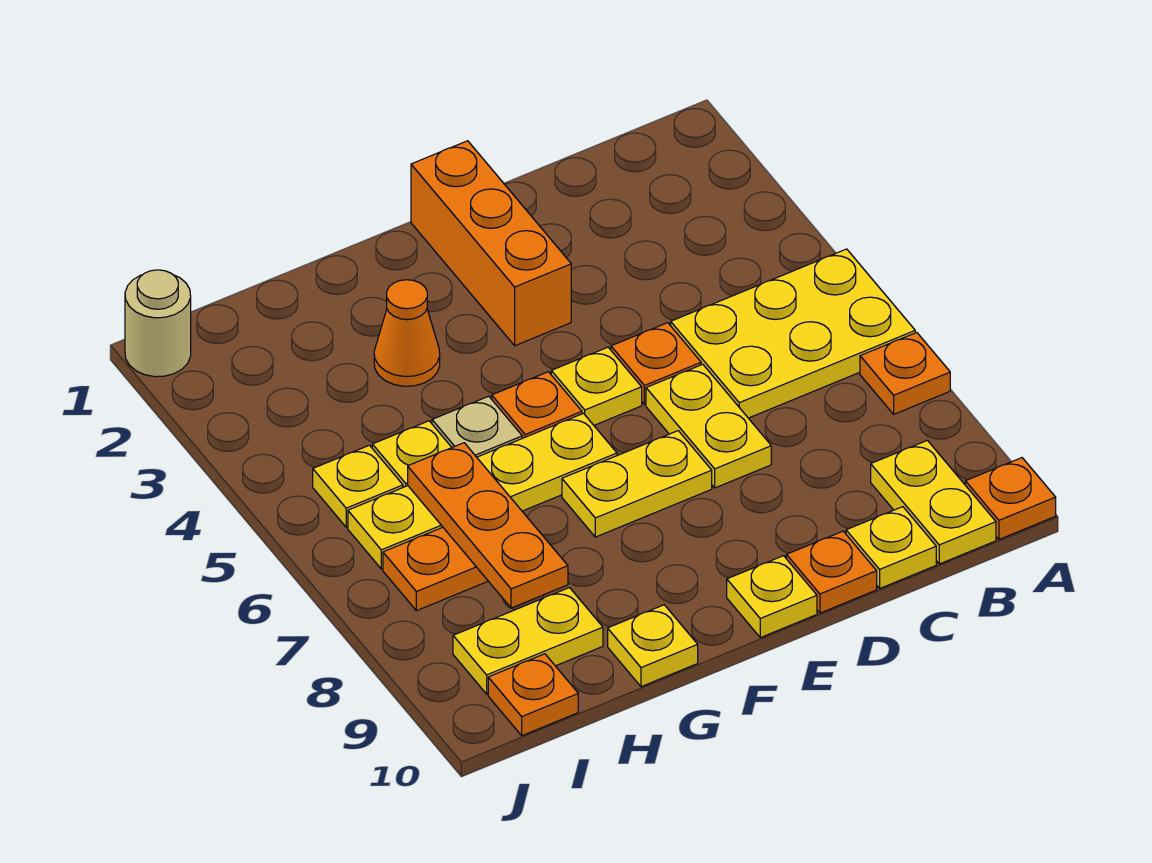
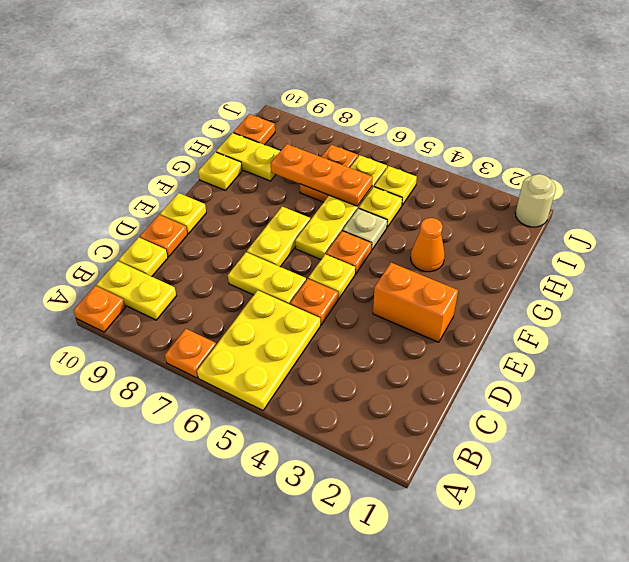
orange 1x3 brick [411,141,571,346] -> orange 1x2 brick [373,263,458,342]
yellow 1x2 plate [453,588,603,694] -> yellow 1x2 plate turned to [216,133,280,181]

